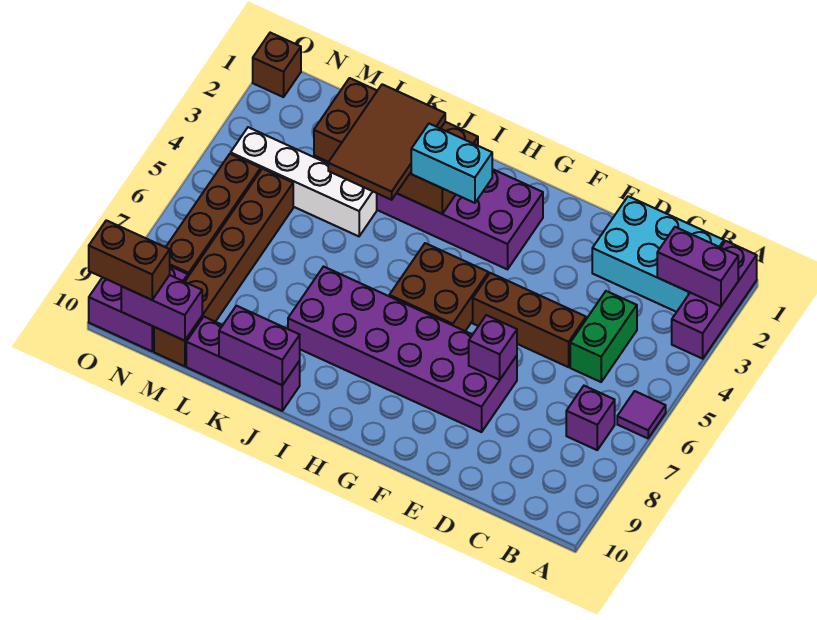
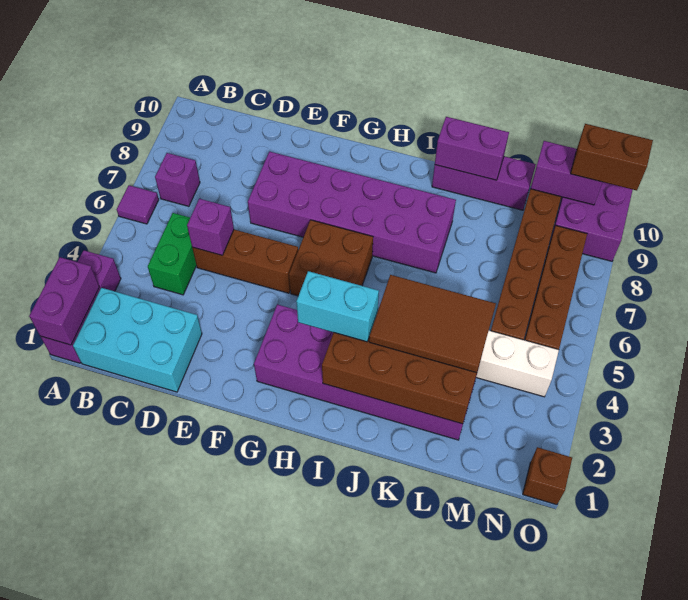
purple 1x2 brick [657,227,738,306] -> purple 1x2 brick turned to [29,257,99,345]
purple 1x1 brick [469,315,517,380] -> purple 1x1 brick moved to [187,199,234,255]
brown 2x3 tile [328,84,445,200] -> brown 2x3 tile turned to [369,275,496,373]

